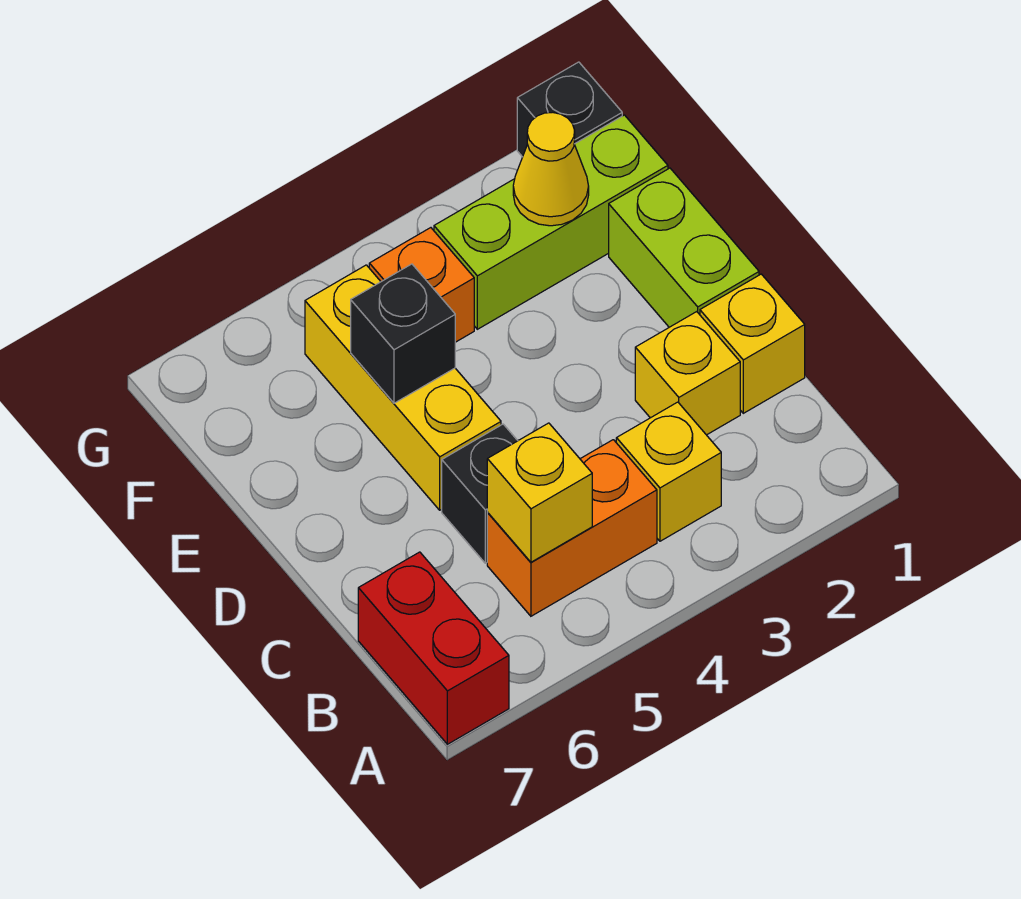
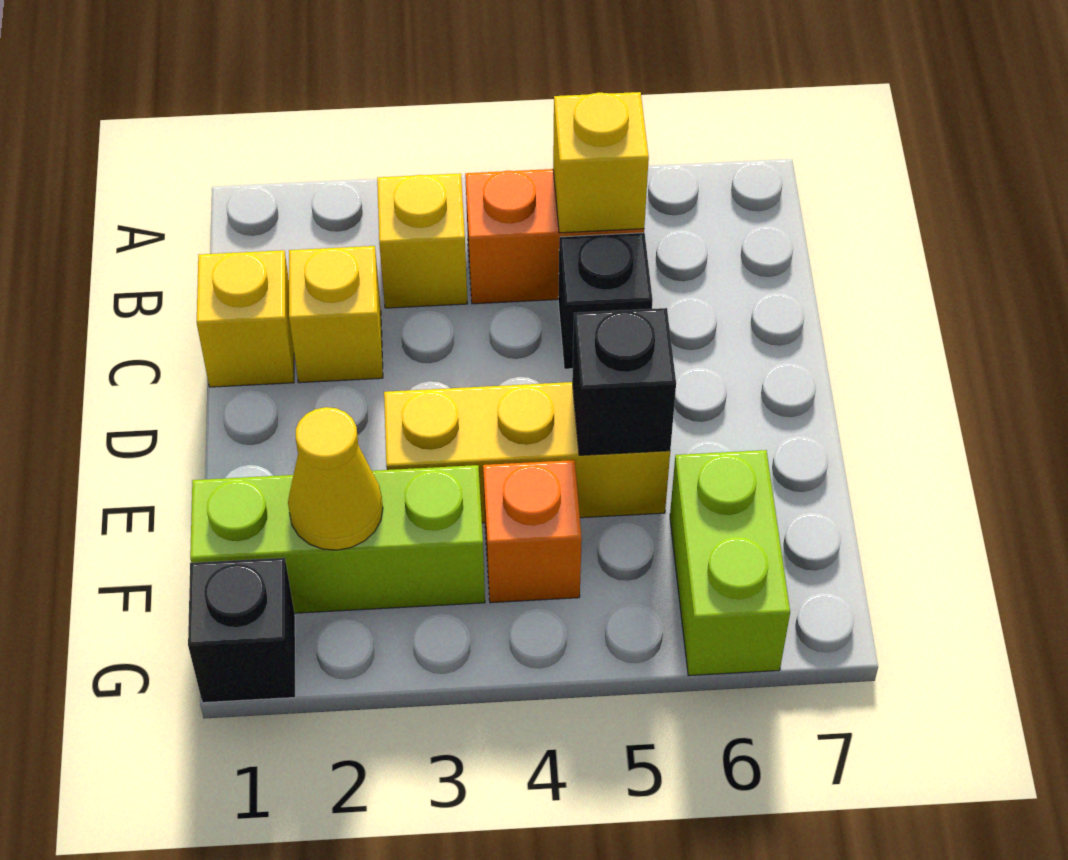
red 1x2 brick [358,552,509,744] -> none
lime 1x2 brick [609,168,759,327] -> lime 1x2 brick moved to [670,450,790,676]
yellow 1x3 brick [305,265,501,510] -> yellow 1x3 brick turned to [384,382,670,523]

